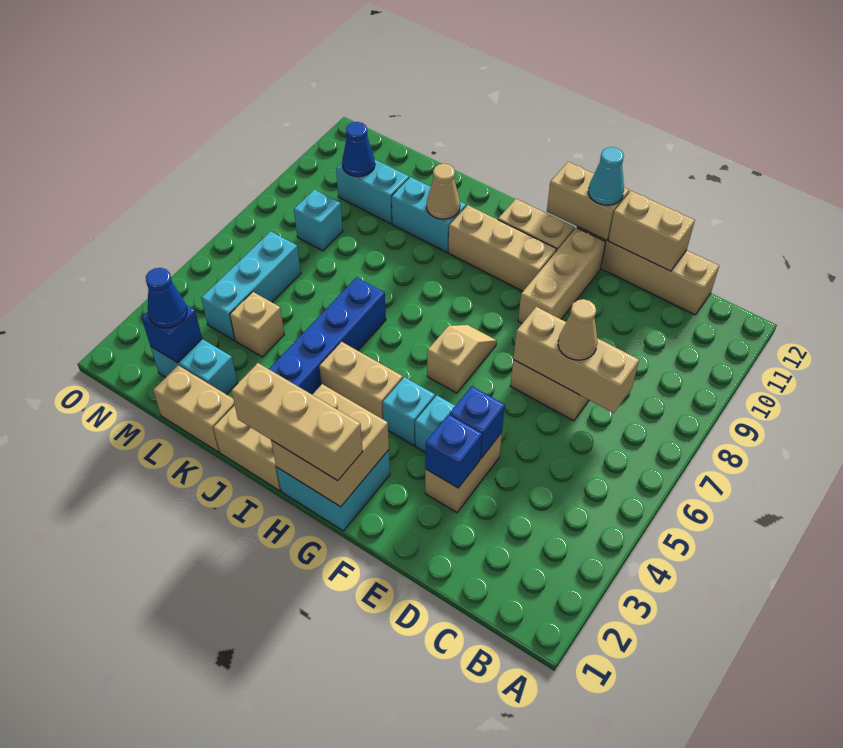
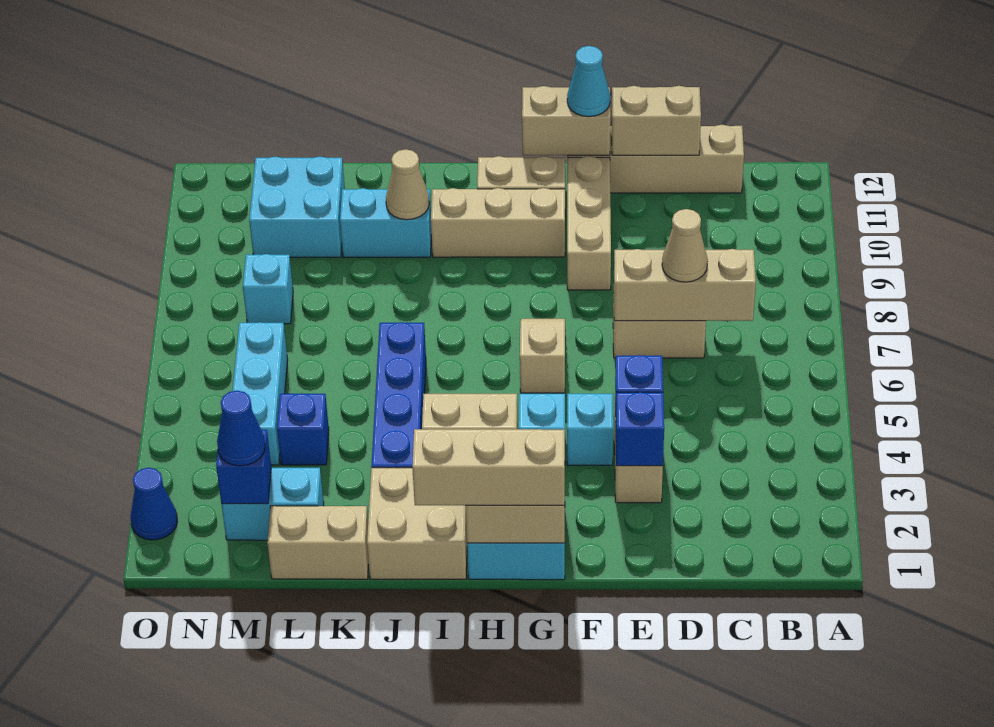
tan 1x1 brick [230,292,284,357] -> blue 1x1 brick [277,393,329,465]
cyan 1x2 brick [336,160,409,224] -> cyan 2x2 brick [249,157,345,257]
blue 1x1 cone [342,122,375,177] -> blue 1x1 cone moved to [131,468,177,540]

